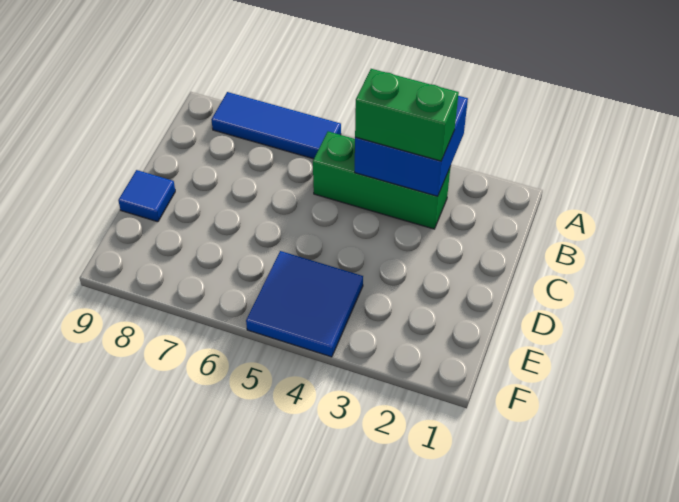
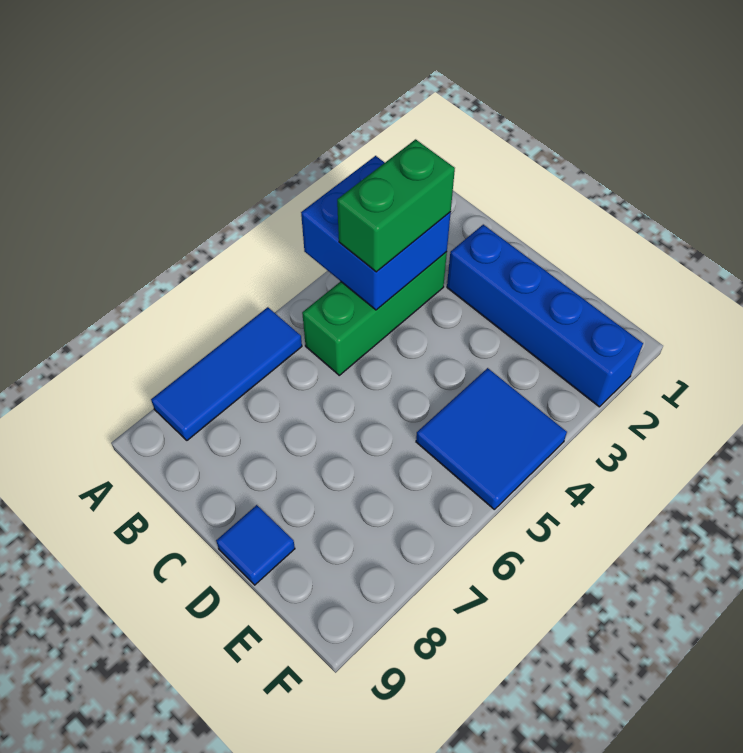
none -> blue 1x4 brick [447,225,643,407]

